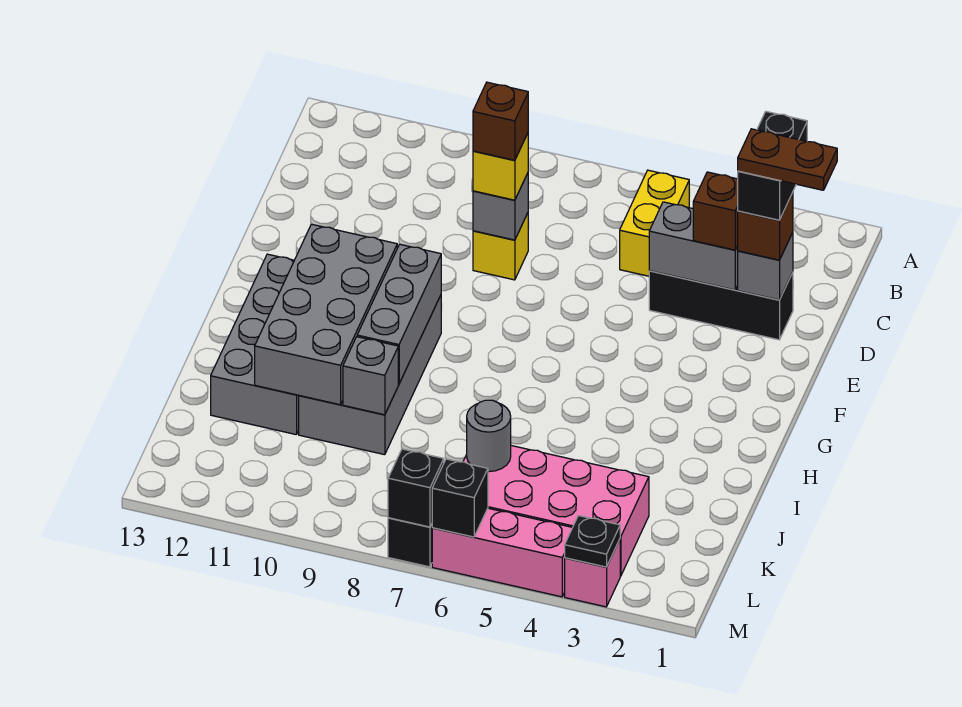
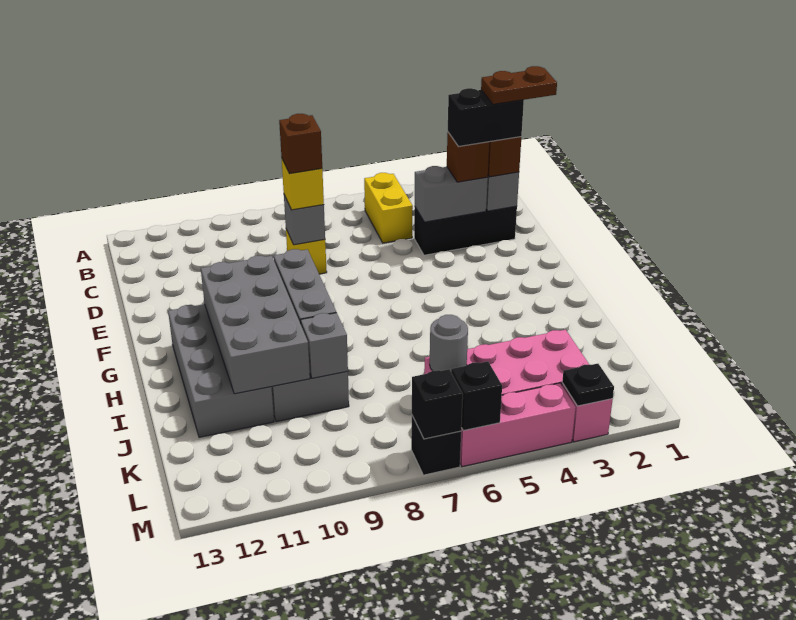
black 1x2 brick [738,112,807,220] -> black 1x2 brick turned to [448,88,524,147]

